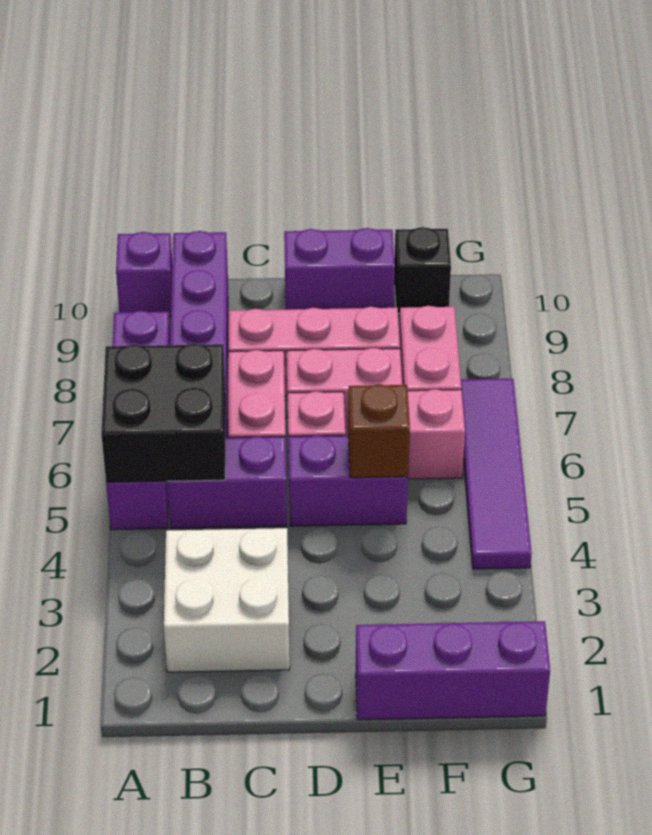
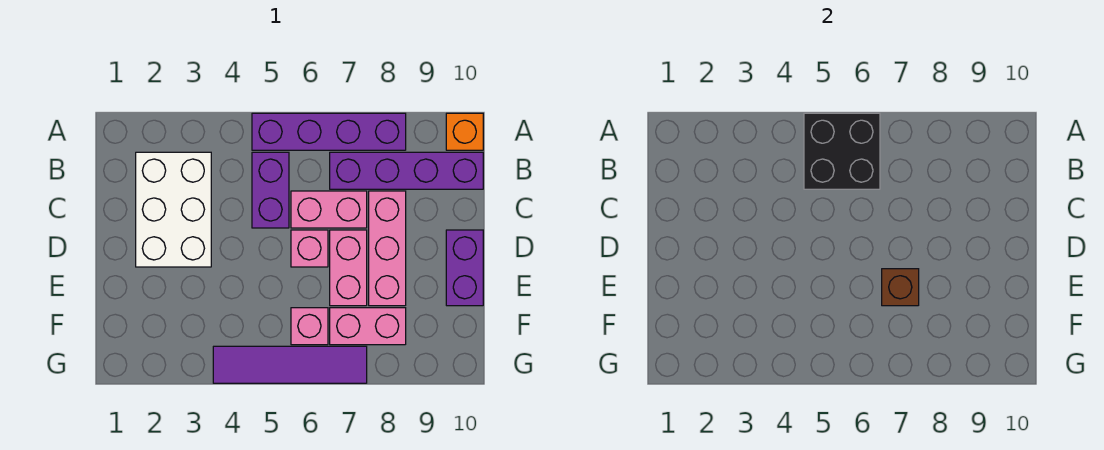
purple 1x1 brick [116,232,172,317] -> orange 1x1 brick [446,113,483,150]
white 2x2 brick [164,528,290,672] -> white 2x3 brick [136,152,211,267]
purple 1x2 brick [288,435,408,526] -> none
purple 1x3 brick [356,621,550,720] -> none
brown 1x1 brick [348,384,410,478] -> brown 1x1 brick moved to [882,269,919,306]
black 1x1 brick [394,227,451,313] -> none

